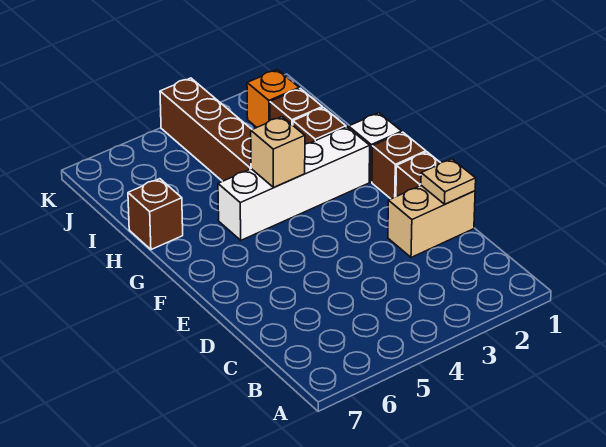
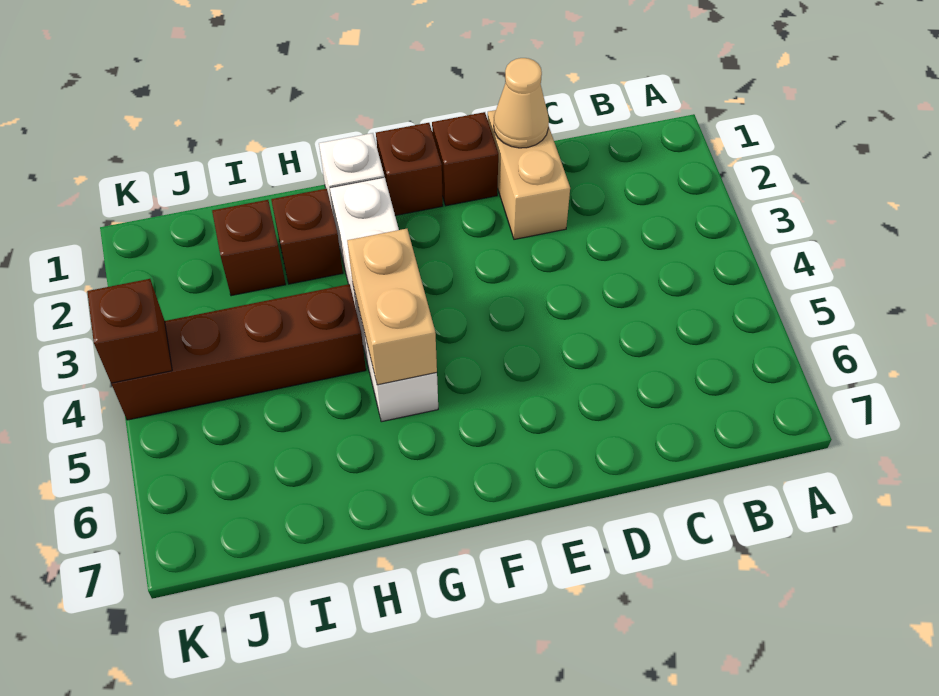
tan 1x1 plate [421,159,476,204] -> tan 1x1 cone [494,58,549,148]
tan 1x1 brick [251,117,305,187] -> tan 1x2 brick [347,229,437,385]
brown 1x1 brick [128,179,183,250] -> brown 1x1 brick moved to [87,279,172,383]
orange 1x1 brick [247,70,299,127] -> none

